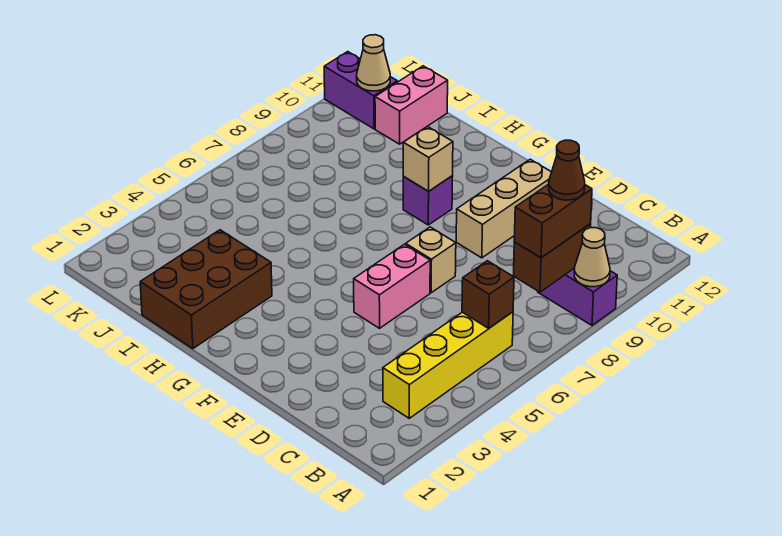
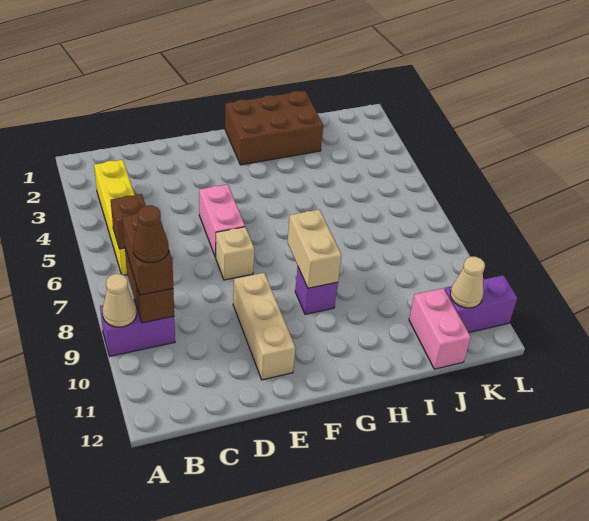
tan 1x1 brick [403,126,453,191] -> tan 1x2 brick [287,210,342,288]
brown 2x3 brick [140,230,272,349] -> brown 2x3 brick turned to [225,91,323,165]

